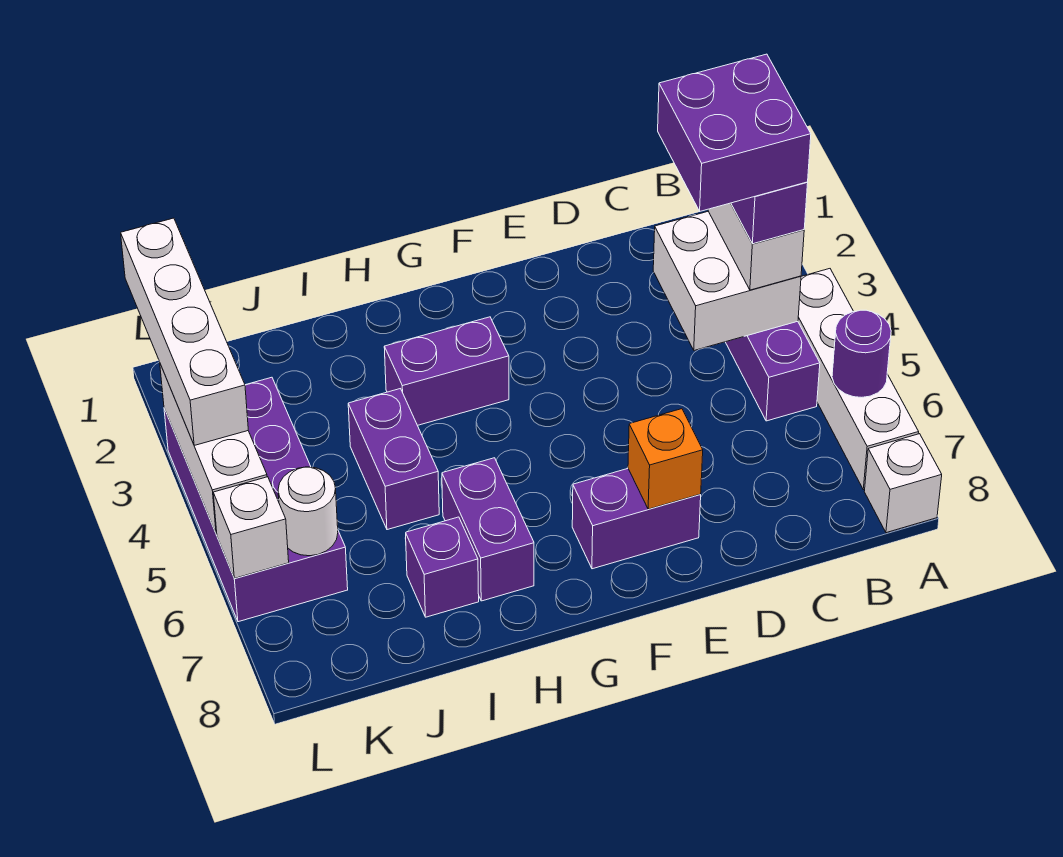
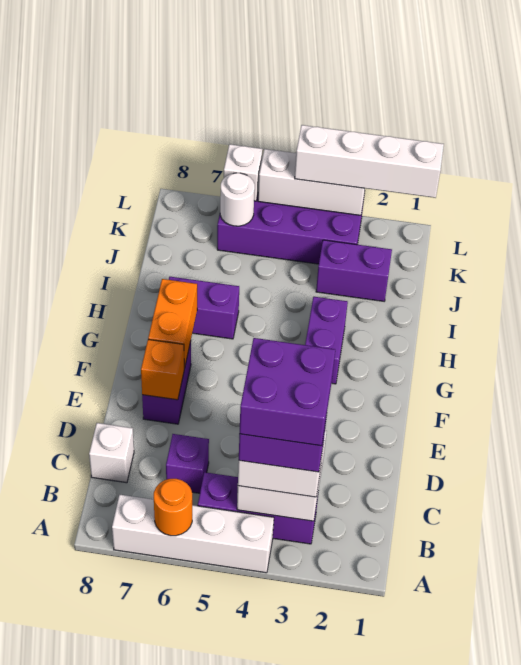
purple 1x1 round brick [832,310,891,397] -> orange 1x1 round brick [154,479,192,536]
white 1x1 brick [864,434,942,533] -> white 1x1 brick moved to [89,423,134,483]
none -> orange 1x2 brick [148,279,197,368]
purple 1x2 brick [348,389,439,530] -> purple 1x2 brick moved to [316,240,392,301]
purple 1x1 brick [406,517,479,617] -> purple 1x1 brick moved to [166,434,209,493]

